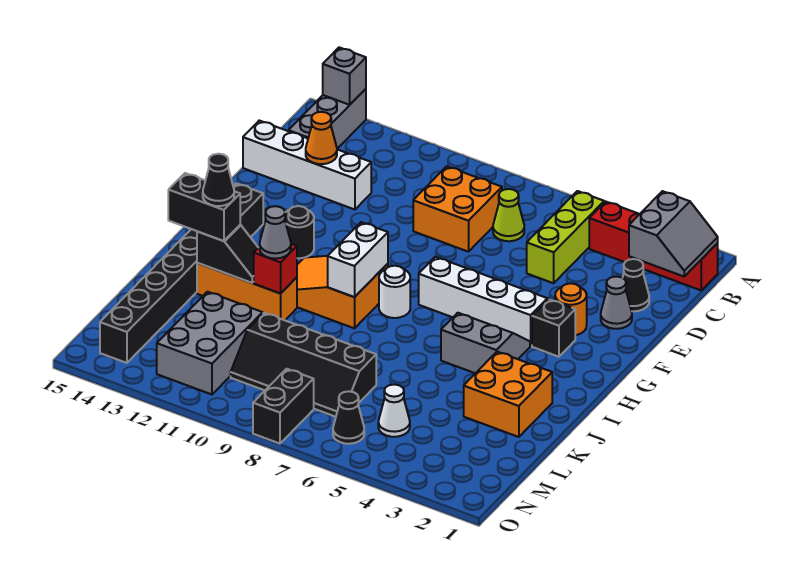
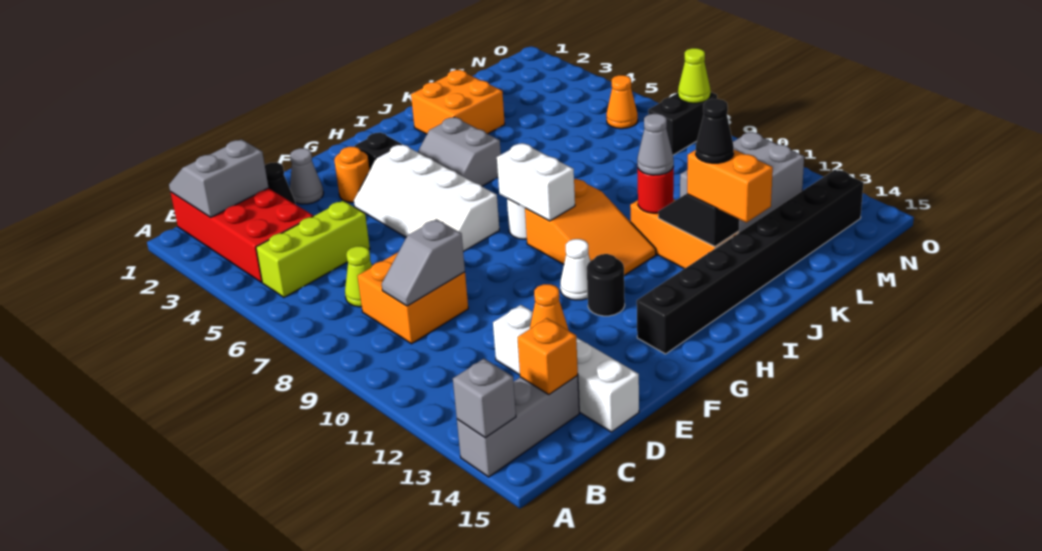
red 1x4 brick [589,202,718,290] -> red 2x4 brick [170,188,313,282]
none -> grey 1x2 slope [382,219,465,306]
none -> orange 1x1 brick [517,318,578,395]
white 1x2 brick [328,222,388,297] -> white 1x2 brick turned to [497,143,575,221]
red 1x1 brick [254,244,297,294] -> red 1x1 round brick [638,167,674,213]
black 1x2 brick [168,173,240,241] -> orange 1x2 brick [687,150,773,223]
black 2x4 slope [231,313,376,417] -> none
white 1x1 cone [378,384,410,437] -> white 1x1 cone moved to [560,239,590,300]
black 1x1 cone [333,391,364,444] -> orange 1x1 cone [606,75,638,129]
none -> lime 1x1 cone [678,48,711,103]

